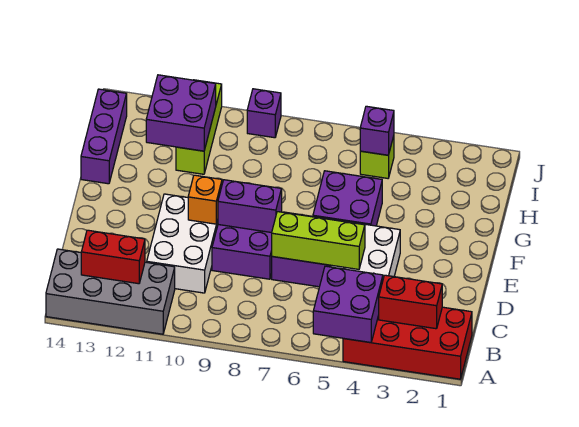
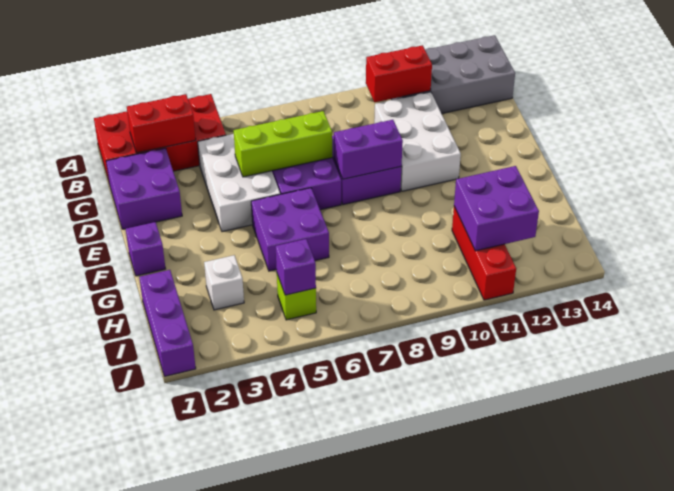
purple 2x2 brick [313,266,383,342] -> purple 2x2 brick moved to [106,148,182,229]
red 1x2 brick [81,230,145,284] -> red 1x2 brick moved to [366,45,432,102]
orange 1x1 brick [188,175,222,224] -> none
purple 1x3 brick [81,89,127,184] -> purple 1x3 brick moved to [139,270,196,376]
none -> white 1x1 brick [204,255,244,310]
lime 1x3 brick [176,80,222,174] -> red 1x3 brick [452,207,516,300]
purple 1x1 brick [247,89,281,138] -> purple 1x1 brick moved to [126,222,166,276]

